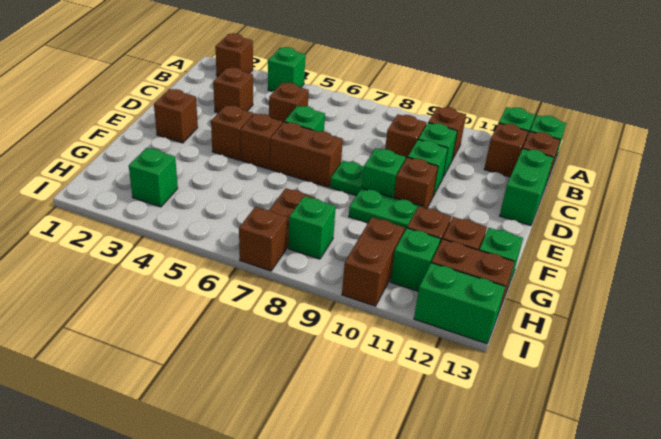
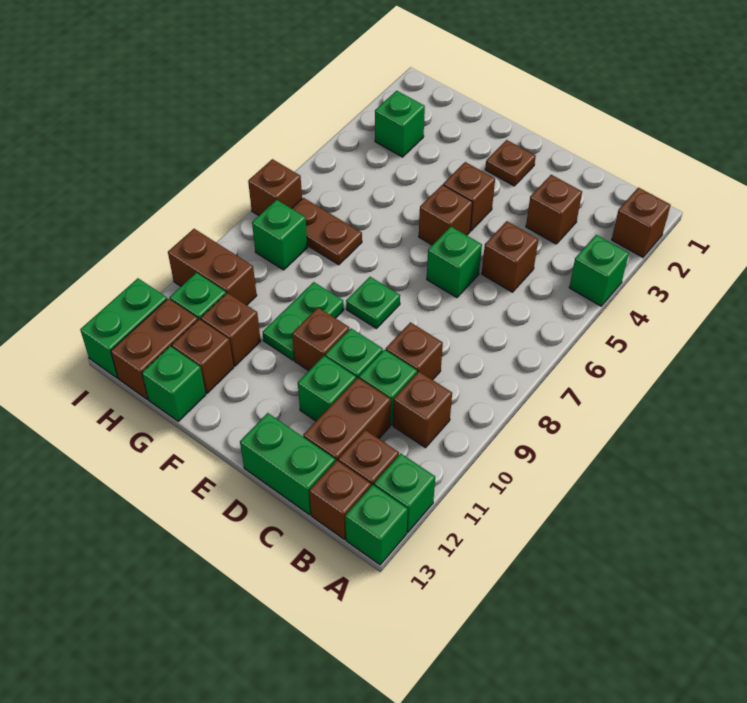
brown 1x1 brick [154,89,198,143] -> brown 1x1 plate [485,140,536,186]
brown 1x2 brick [270,122,343,187] -> brown 1x2 brick moved to [303,378,391,462]
green 1x1 brick [362,148,406,198] -> green 1x1 brick moved to [298,356,356,421]

